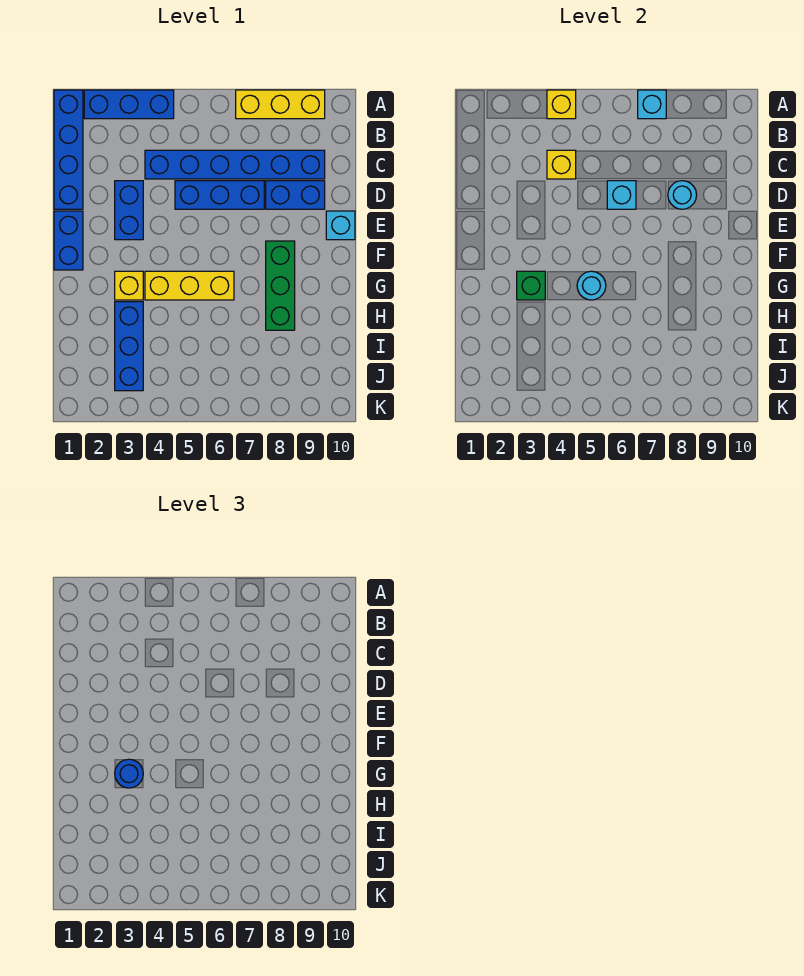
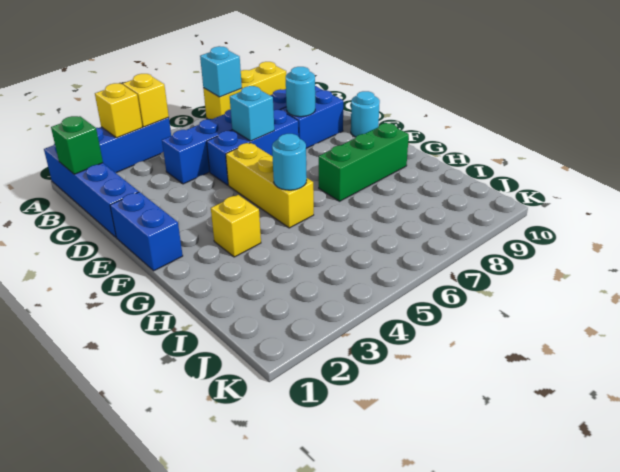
yellow 1x1 brick [547,150,576,179] -> yellow 1x1 brick moved to [95,83,142,138]
blue 1x2 brick [115,181,143,240] -> none
cyan 1x1 brick [326,211,355,240] -> cyan 1x1 round brick [351,91,380,137]
green 1x3 brick [266,241,295,330] -> green 1x3 brick turned to [319,123,409,201]
green 1x1 brick [517,271,545,300] -> green 1x1 brick moved to [51,116,103,174]
blue 1x1 round brick [115,759,143,788] -> none
yellow 1x3 brick [145,271,234,300] -> yellow 1x3 brick turned to [226,143,314,228]
blue 1x3 brick [115,302,143,391] -> none

